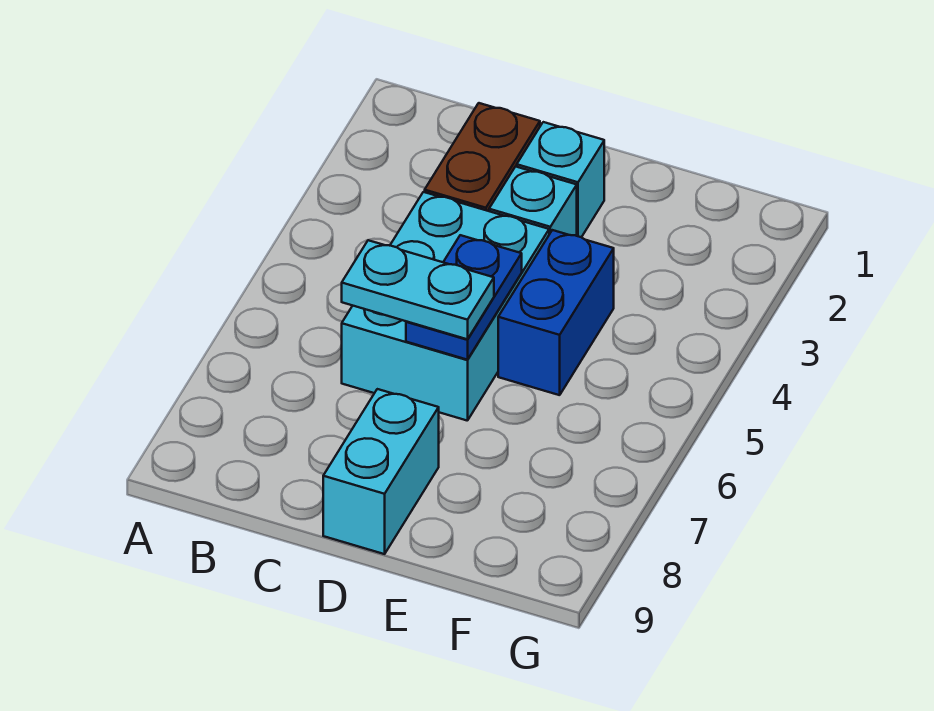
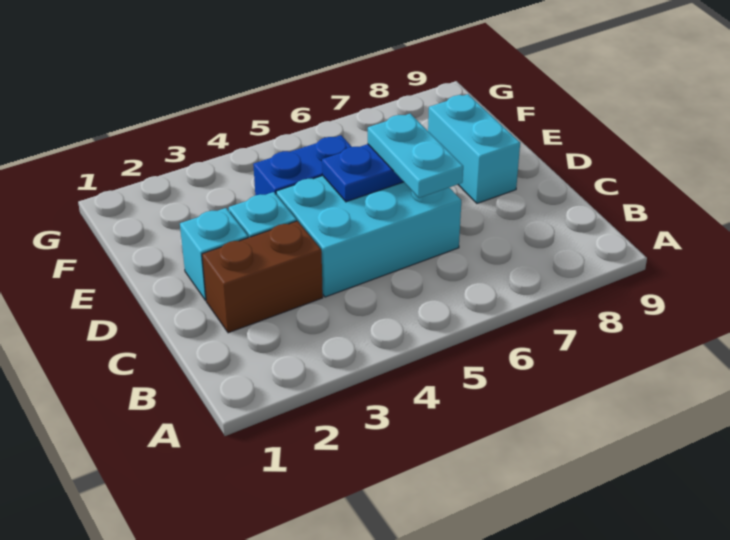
cyan 1x2 brick [323,389,439,554] -> cyan 1x2 brick turned to [428,94,520,203]

